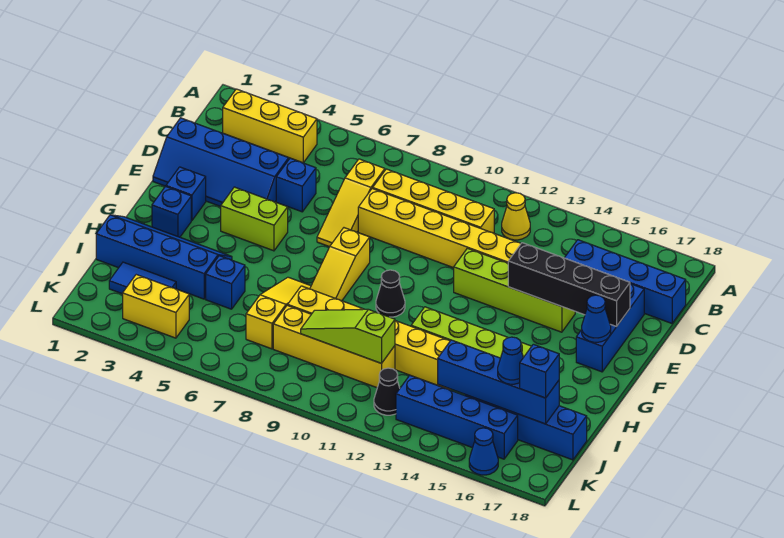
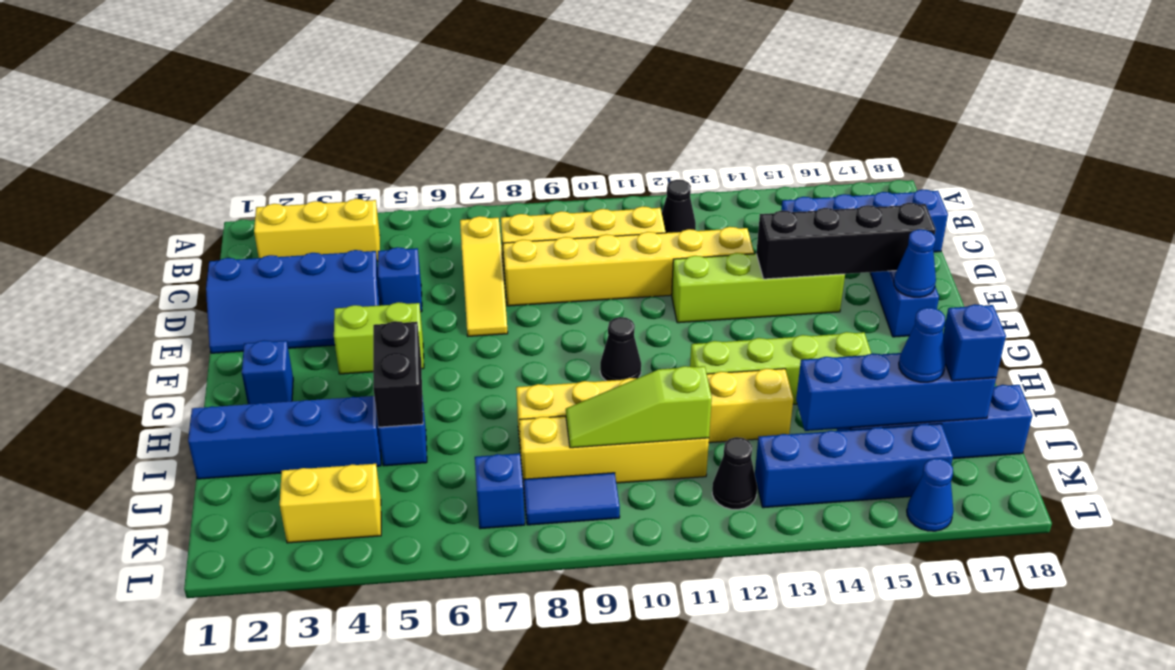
yellow 1x1 cone [502,193,530,240] -> black 1x1 cone [662,180,696,233]
blue 1x1 brick [166,167,206,220] -> blue 1x1 brick moved to [475,453,525,529]
yellow 1x3 slope [310,228,370,301] -> none
none -> black 1x2 brick [373,321,423,427]
yellow 1x3 slope [246,277,311,349] -> none
blue 1x2 tile [109,262,176,294] -> blue 1x2 tile moved to [524,473,620,525]

